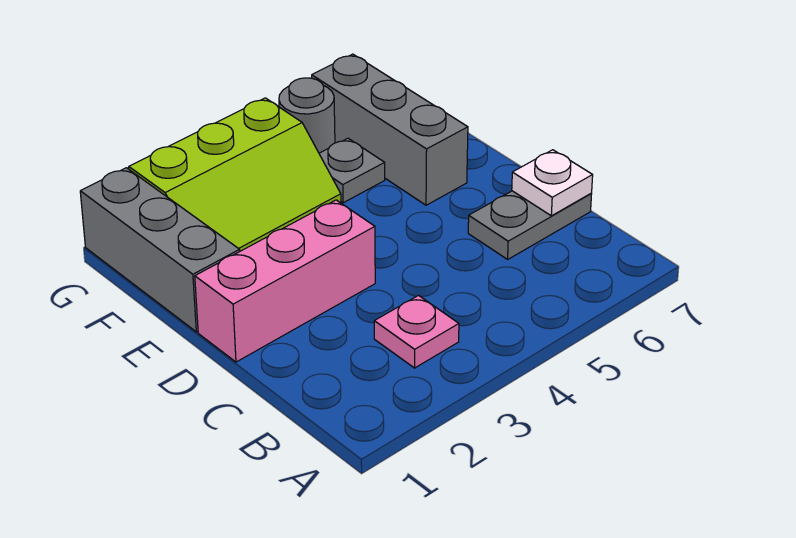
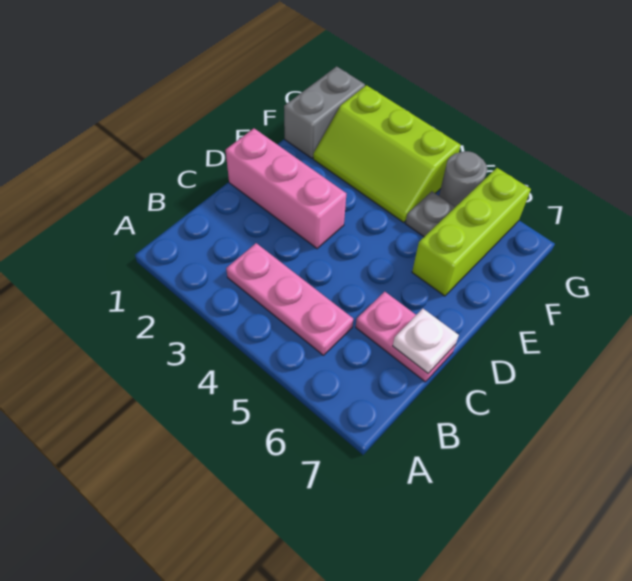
pink 1x1 plate [374,296,459,368] -> pink 1x3 plate [226,243,353,355]
grey 1x2 plate [468,191,592,259] -> pink 1x2 plate [356,292,455,382]
grey 1x3 brick [80,168,240,332] -> grey 1x2 brick [284,66,365,158]
grey 1x3 brick [312,54,468,205] -> lime 1x3 brick [412,168,531,296]

